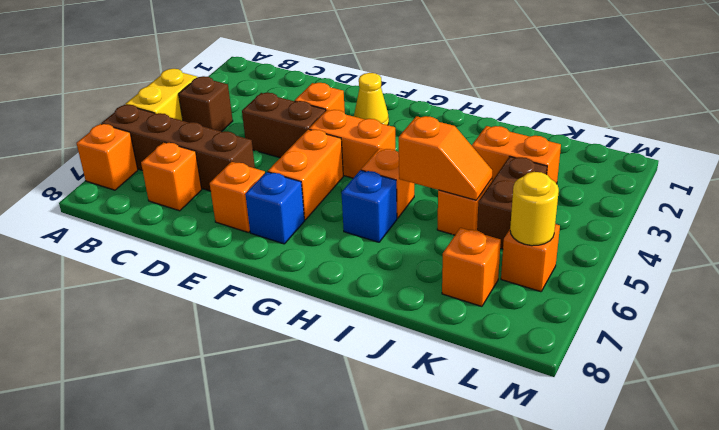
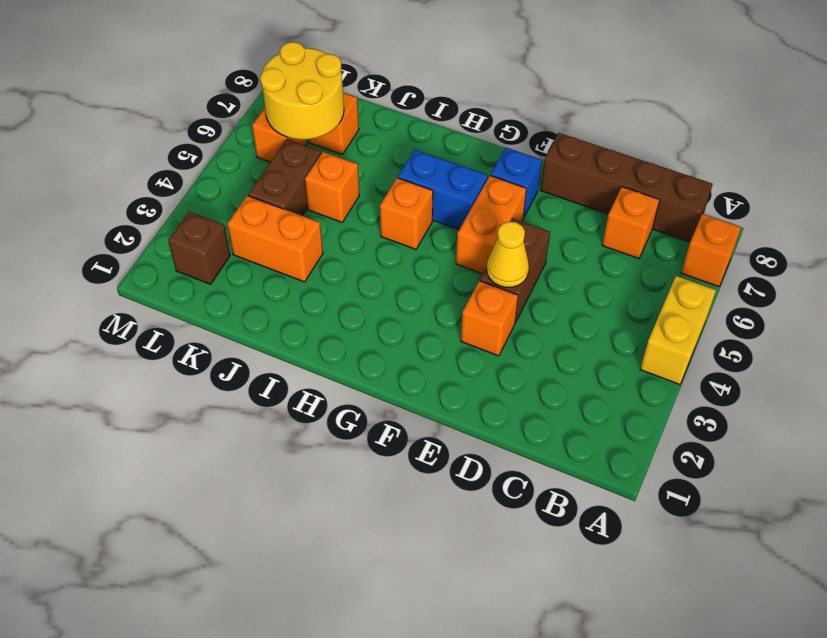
brown 1x4 brick [102,105,255,191] -> brown 1x4 brick moved to [540,133,713,242]
brown 1x1 brick [179,76,233,132] -> brown 1x1 brick moved to [168,212,230,284]
brown 1x2 brick [242,93,326,158] -> brown 1x2 brick turned to [480,219,550,323]
orange 1x1 brick [210,162,265,233] -> none
yellow 1x1 cone [354,73,389,125] -> yellow 1x1 cone moved to [487,222,529,287]
orange 1x2 brick [309,110,395,178] -> none
blue 1x1 brick [341,170,397,242] -> blue 1x2 brick [398,150,488,230]
orange 1x2 slope [399,116,492,200] -> none
yellow 1x1 round brick [510,172,559,246] -> yellow 2x2 round brick [260,42,344,140]

